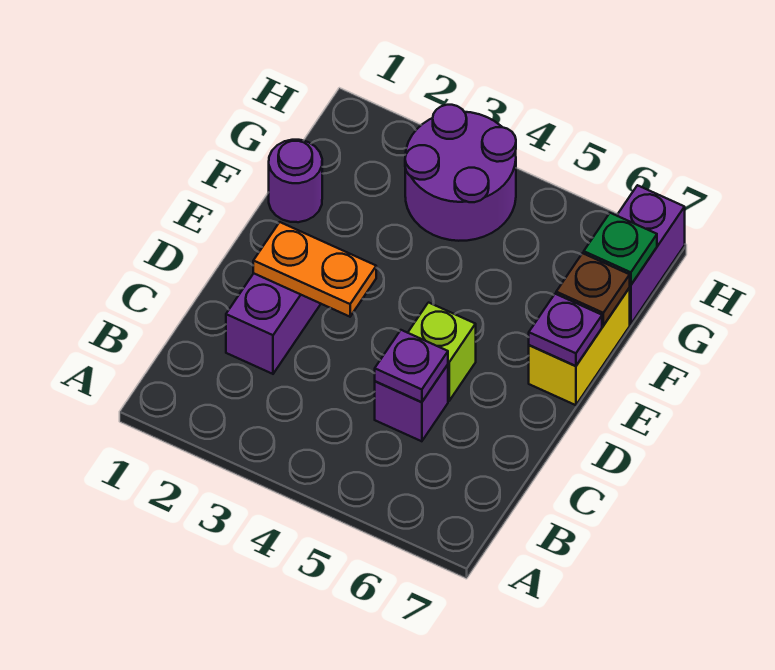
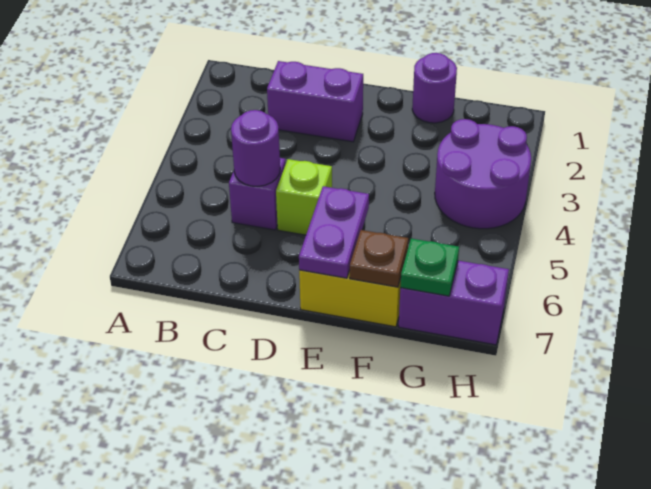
purple 1x1 plate [375,330,448,402] -> purple 1x1 round brick [231,110,280,186]
orange 1x2 plate [253,222,376,317] -> none
purple 1x1 plate [529,294,602,366] -> purple 1x2 plate [299,186,369,278]

